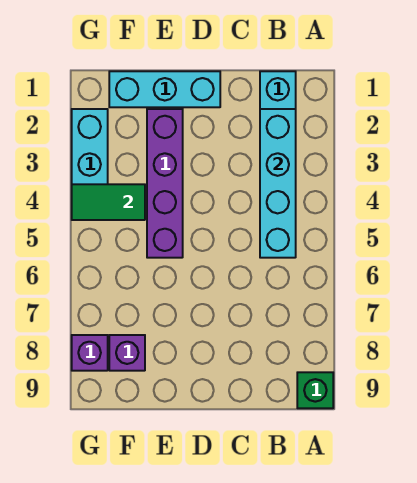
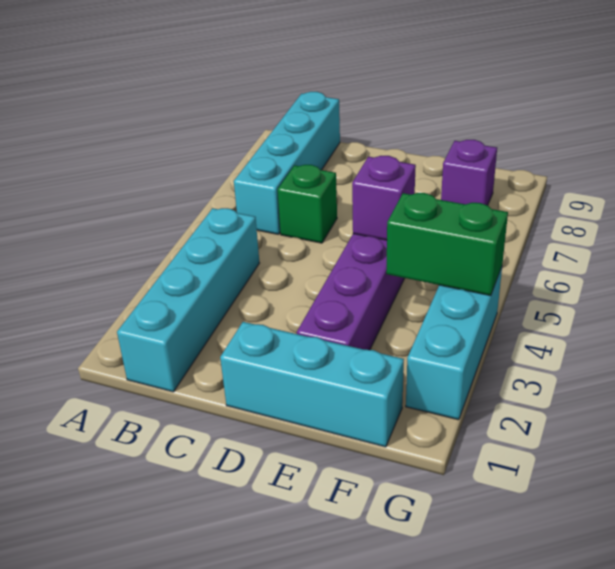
green 1x1 brick [297,372,333,408] -> green 1x1 brick moved to [278,165,337,243]
cyan 1x4 brick [260,109,296,258] -> cyan 1x4 brick moved to [234,92,340,234]
green 1x2 tile [72,184,145,220] -> green 1x2 brick [386,193,508,296]
purple 1x1 brick [72,335,108,371] -> purple 1x1 brick moved to [352,156,416,240]

